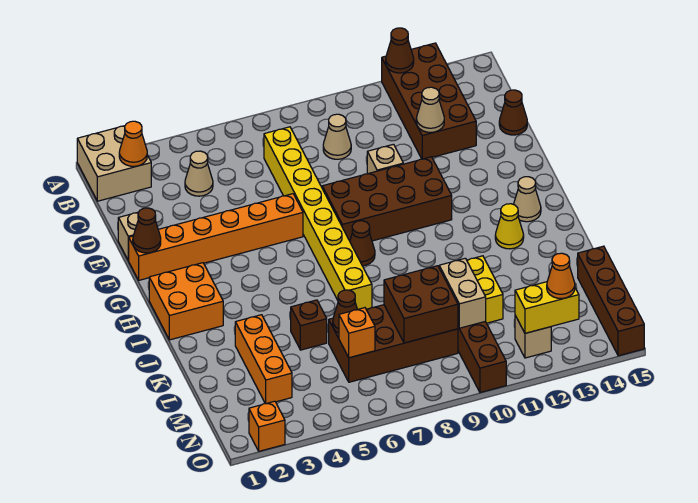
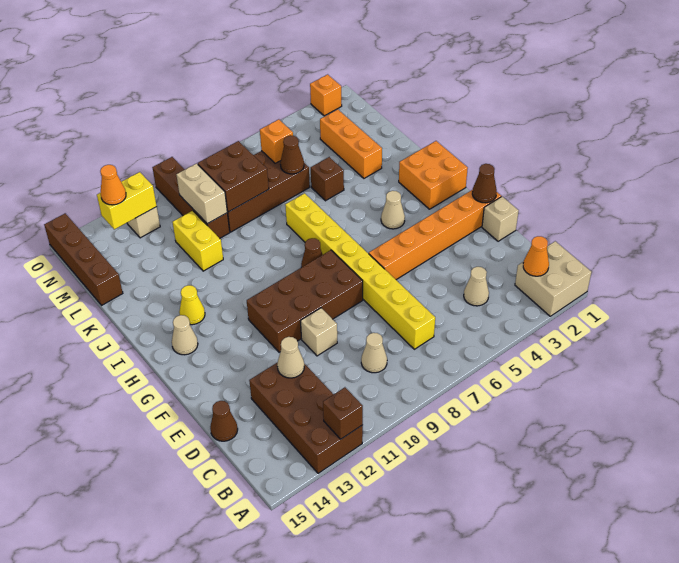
brown 1x1 cone [386,28,414,73] -> brown 1x1 brick [323,387,363,439]
none -> tan 1x1 cone [381,191,405,229]

